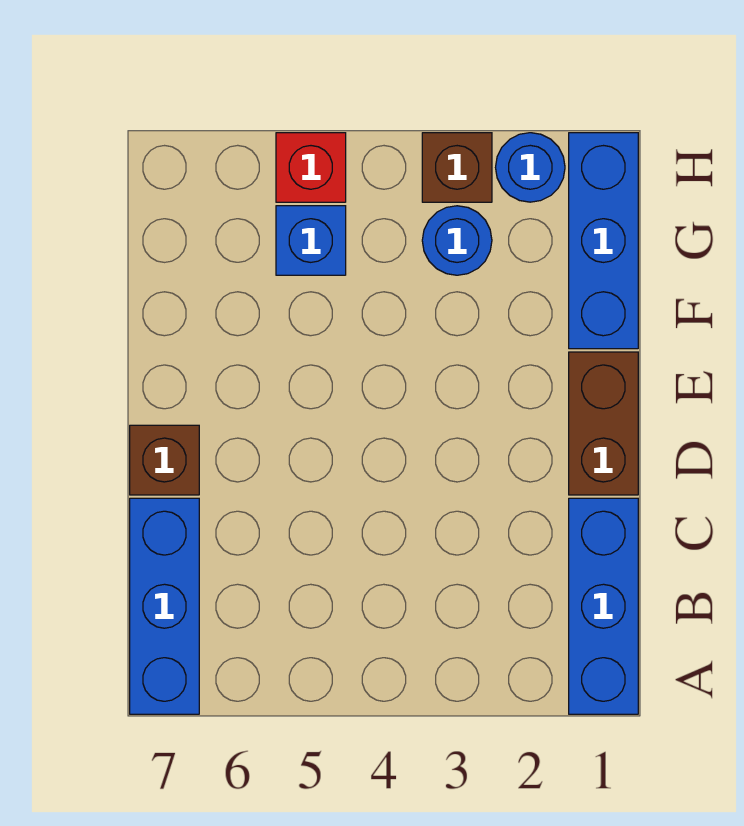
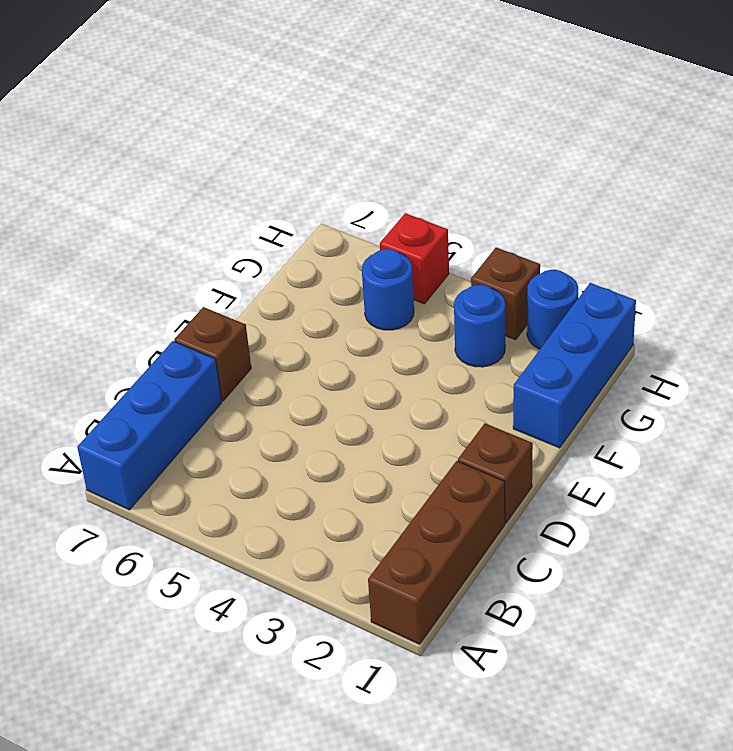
blue 1x3 brick [569,498,638,714] -> brown 1x3 brick [368,461,505,644]
brown 1x2 brick [569,352,638,495] -> brown 1x1 brick [458,423,533,523]
blue 1x1 brick [276,206,346,275] -> blue 1x1 round brick [362,249,414,330]

